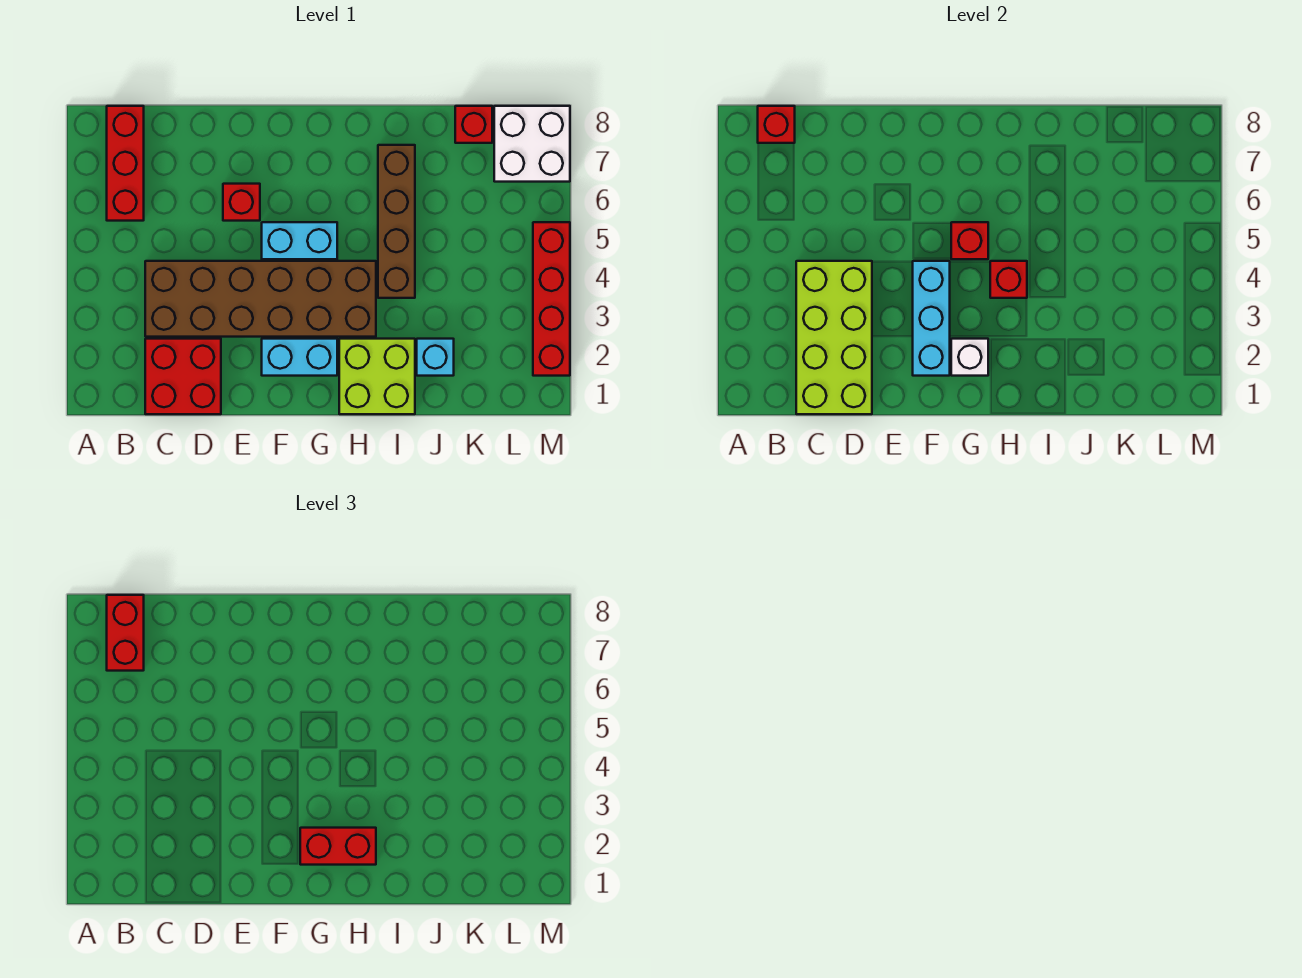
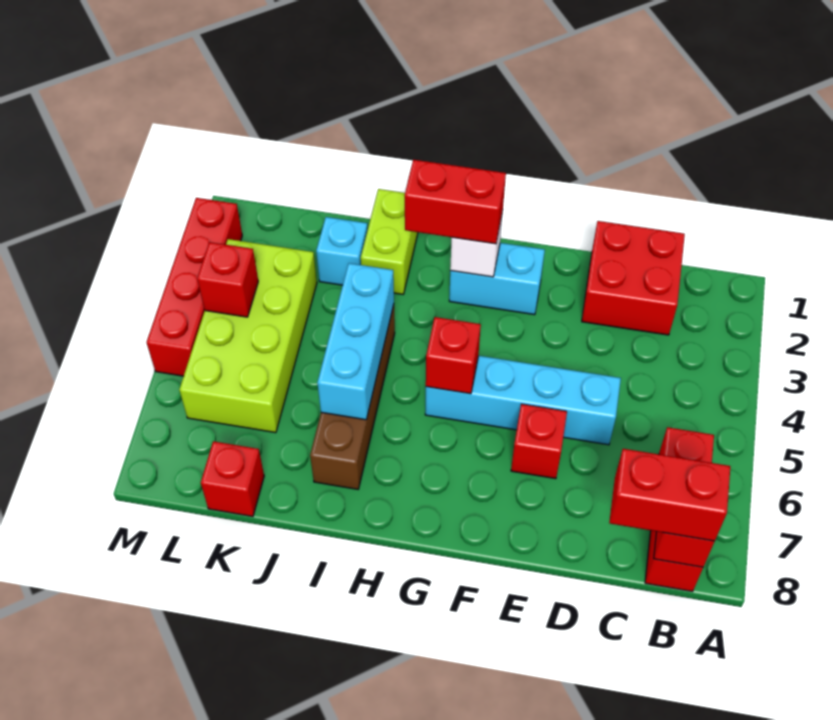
red 1x2 brick [107,595,144,671] -> red 1x2 brick turned to [609,449,730,541]
lime 2x4 brick [796,261,872,414] -> lime 2x4 brick moved to [179,239,317,433]
brown 2x6 brick [145,261,376,337] -> none
cyan 1x3 brick [913,261,950,376] -> cyan 1x3 brick moved to [317,263,394,420]
cyan 1x2 brick [262,222,337,259] -> cyan 1x4 brick [425,356,621,445]
lime 2x2 brick [339,339,415,414] -> lime 1x2 brick [361,189,418,294]
red 1x1 brick [990,261,1027,298] -> red 1x1 brick moved to [197,242,258,317]
white 2x2 brick [494,106,570,182] -> none

